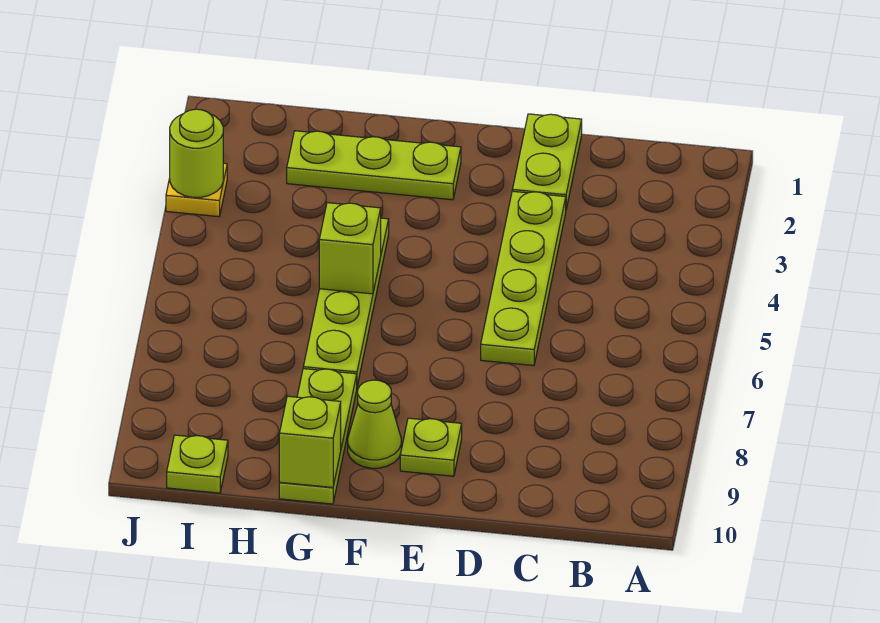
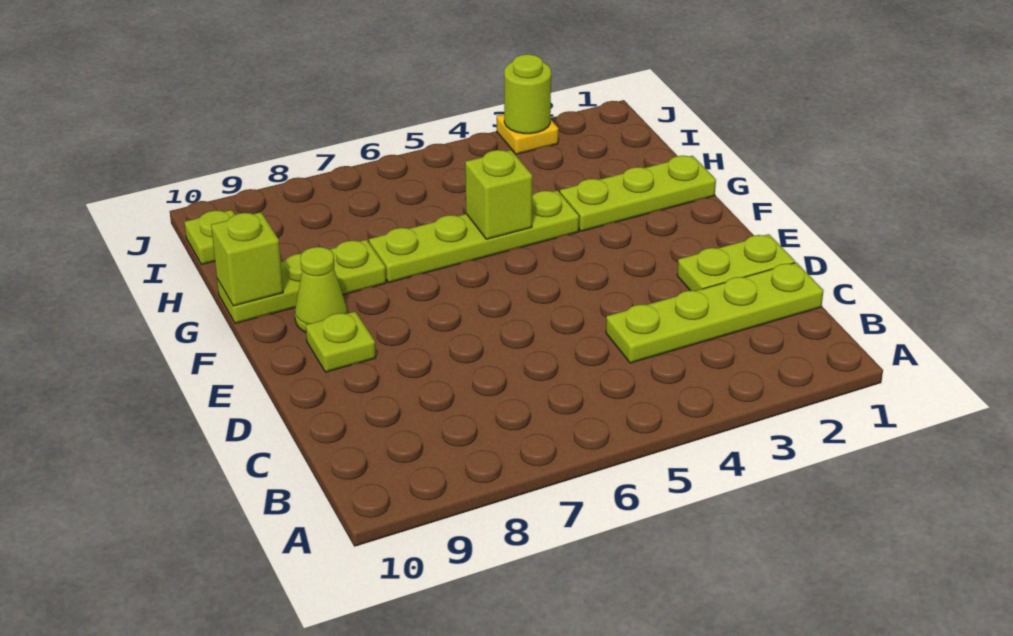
lime 1x4 plate [481,191,566,366] -> lime 1x4 plate moved to [606,262,824,363]
lime 1x3 plate [287,131,461,200] -> lime 1x3 plate turned to [560,156,716,231]

